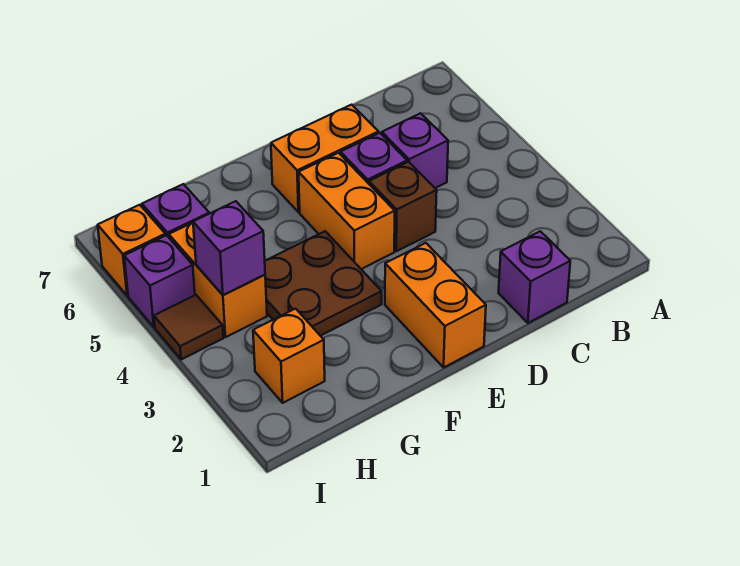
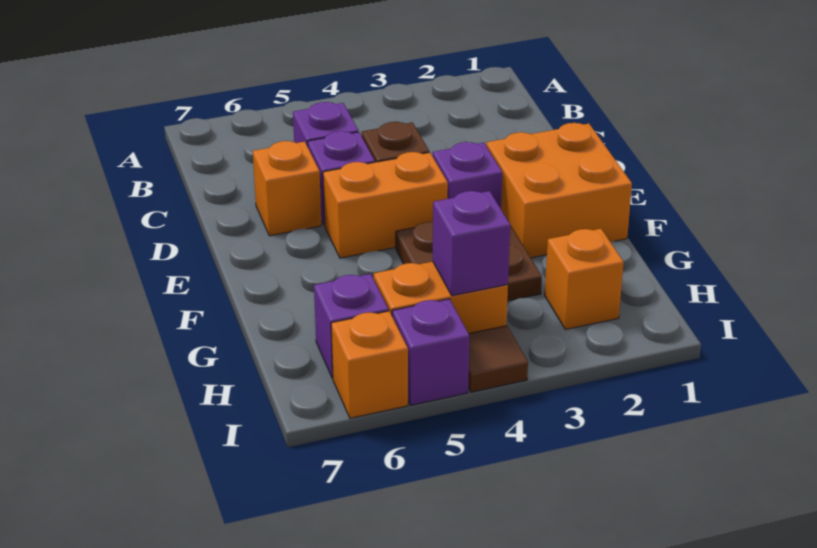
purple 1x1 brick [499,231,570,323] -> purple 1x1 brick moved to [433,142,502,208]
orange 1x2 brick [271,105,379,212] -> orange 1x1 brick [253,141,321,236]
orange 1x2 brick [385,243,486,367] -> orange 2x2 brick [486,123,632,258]

